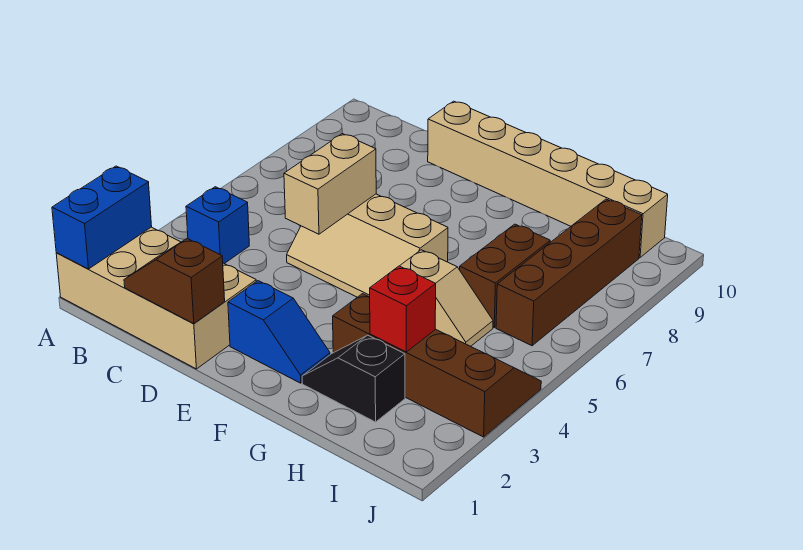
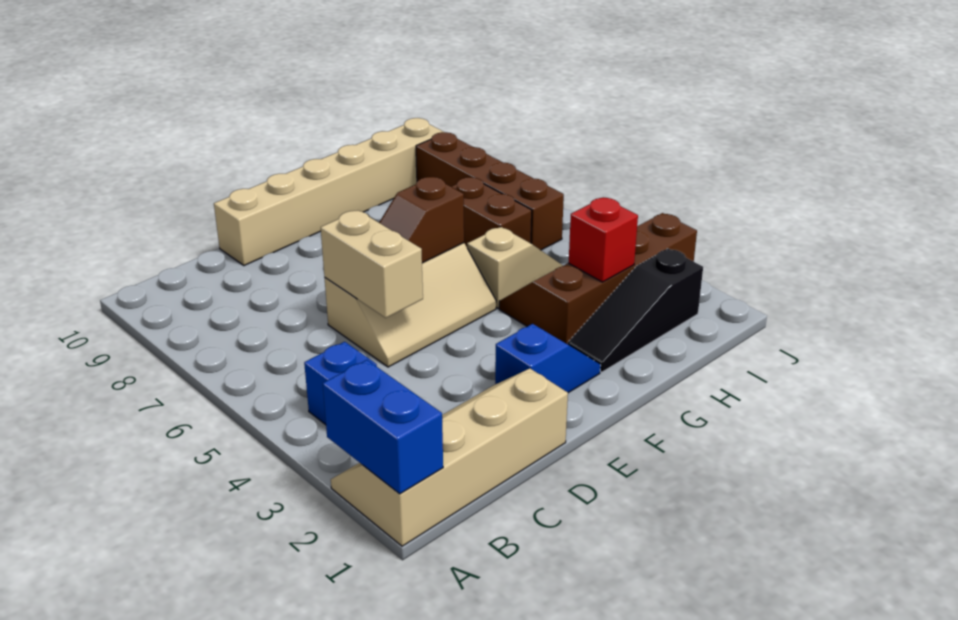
tan 2x4 brick [56,227,256,369] -> tan 2x4 slope [331,369,568,546]
brown 1x2 slope [124,239,225,324] -> brown 1x2 slope moved to [379,177,464,263]
black 1x2 slope [302,335,405,422] -> black 1x3 slope [568,249,703,372]

